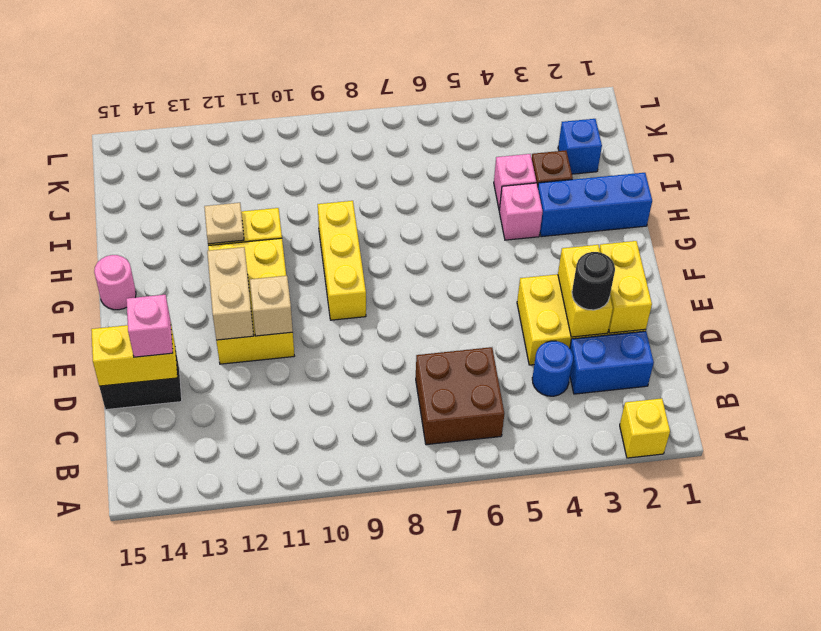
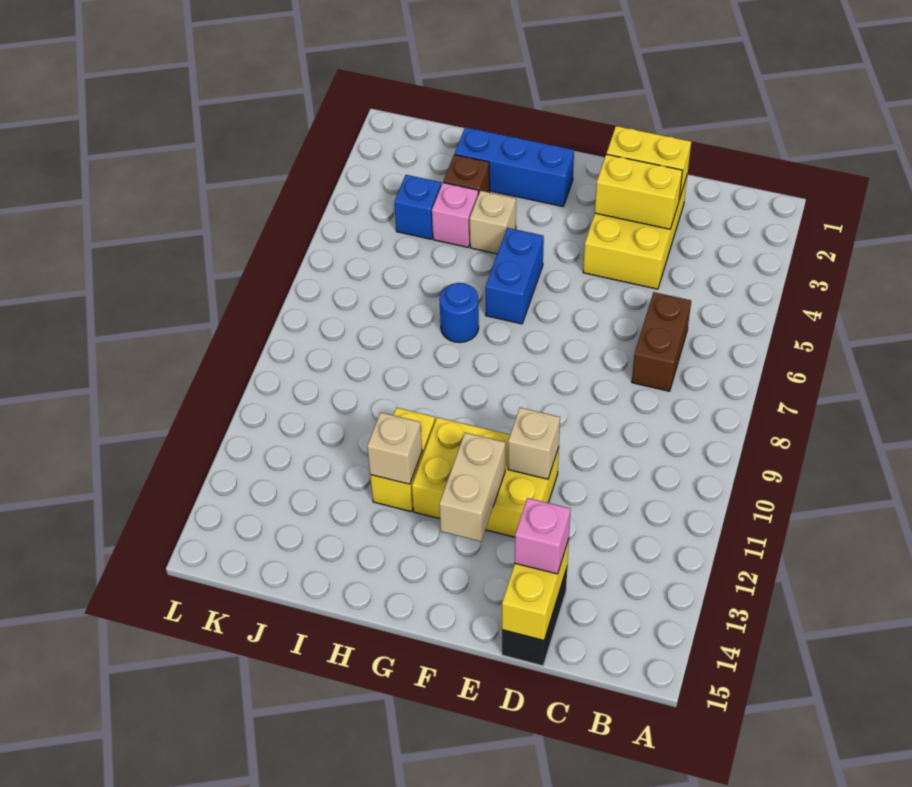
yellow 1x1 brick [620,398,670,458] -> none
brown 2x2 brick [416,347,504,445] -> brown 1x2 brick [632,292,691,391]
blue 1x2 brick [570,331,654,394] -> blue 1x2 brick moved to [485,228,544,324]
blue 1x1 round brick [532,341,573,396] -> blue 1x1 round brick moved to [439,283,479,343]
black 1x1 round brick [572,252,615,310] -> none
tan 1x2 brick [207,247,254,340] -> tan 1x2 brick turned to [439,433,505,542]
yellow 1x3 brick [318,201,366,320] -> none
pink 1x1 round brick [94,255,136,310] -> none
blue 1x3 brick [538,173,652,237] -> blue 1x3 brick turned to [455,127,574,207]
pink 1x1 brick [499,183,543,240] -> tan 1x1 brick [470,191,516,254]
tan 1x1 plate [204,203,244,244] -> tan 1x1 brick [367,412,422,484]
blue 1x1 brick [558,119,602,174] -> blue 1x1 brick moved to [394,175,441,239]

